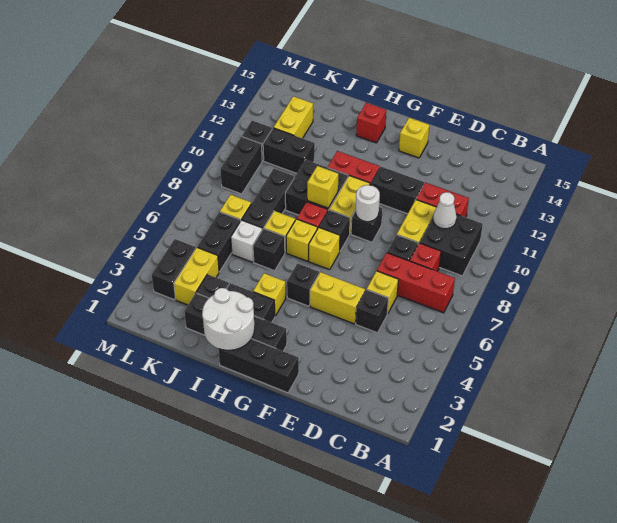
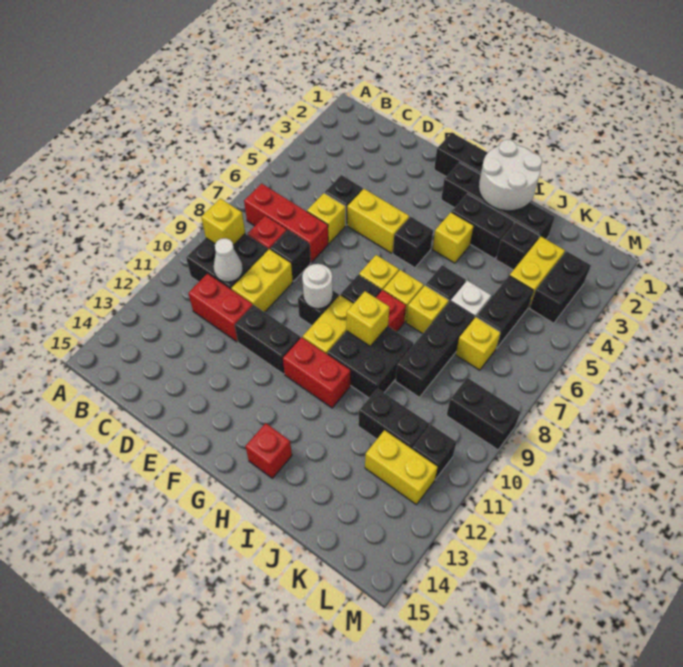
yellow 1x1 brick [399,118,429,158] -> yellow 1x1 brick moved to [201,198,245,245]
yellow 1x2 brick [273,96,313,138] -> yellow 1x2 brick turned to [365,430,438,505]
black 1x2 brick [220,137,262,194] -> black 1x2 brick turned to [447,378,520,450]

